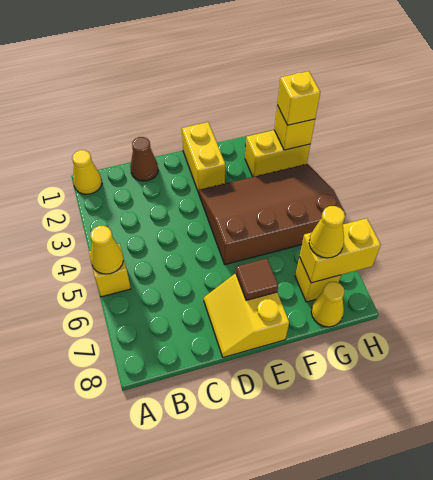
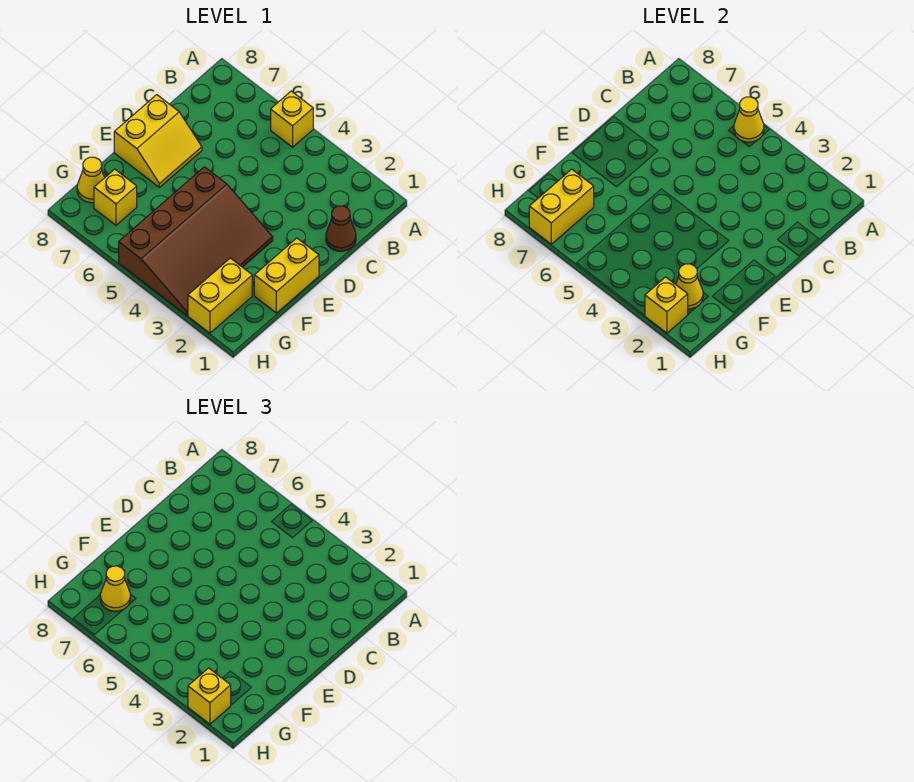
yellow 1x1 cone [72,150,102,194] -> yellow 1x1 cone moved to [676,264,703,309]
yellow 2x2 slope [204,273,289,357] -> yellow 2x2 slope turned to [114,95,202,187]
yellow 1x2 brick [182,122,225,192] -> yellow 1x2 brick turned to [254,238,319,313]
brown 1x1 tile [236,258,278,300] -> none

